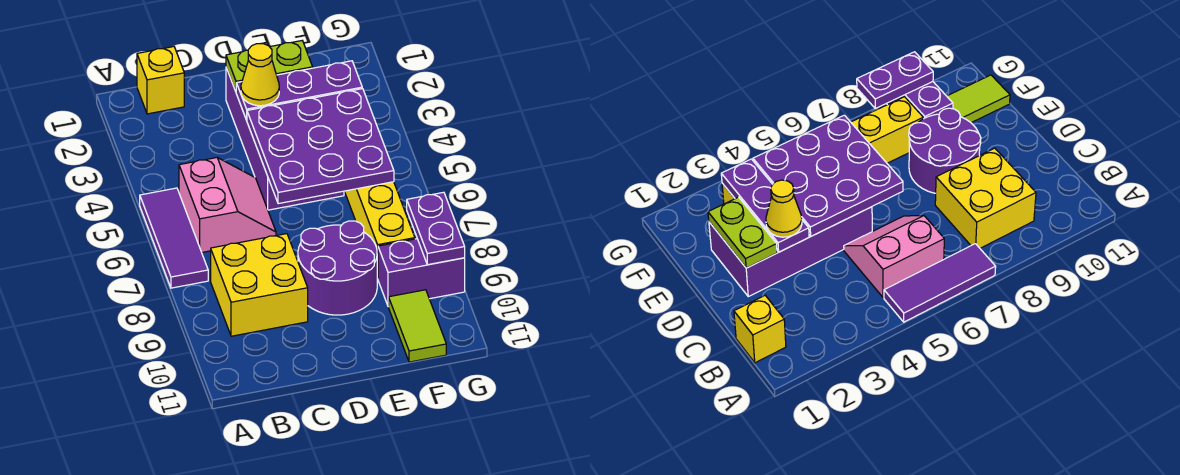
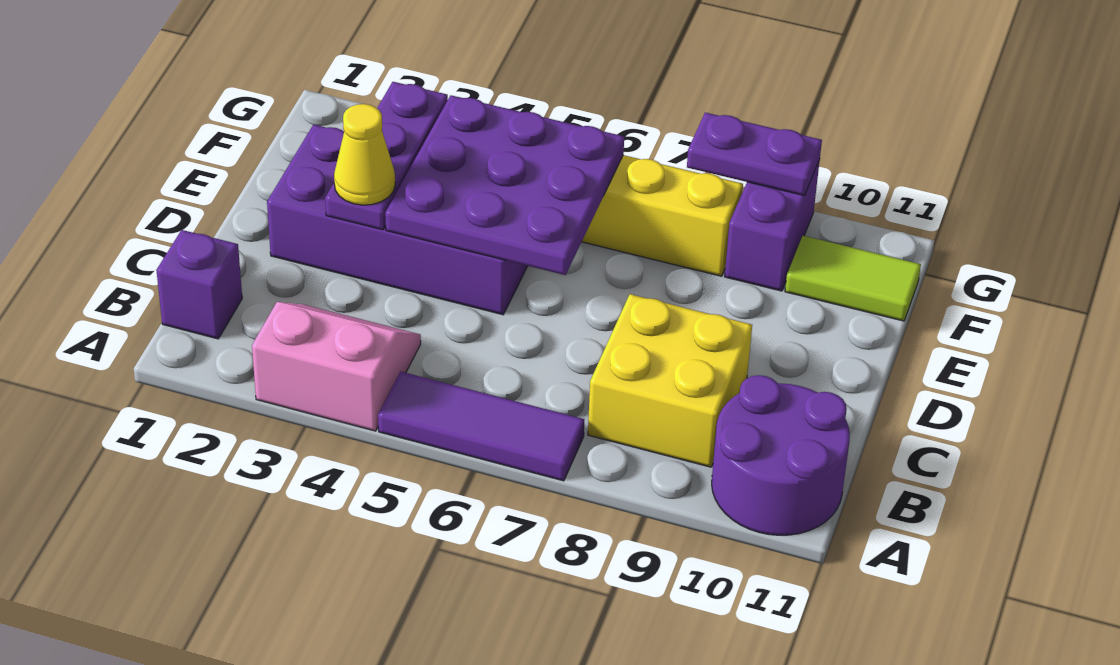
yellow 1x1 brick [137,47,184,114] -> purple 1x1 brick [156,230,242,339]
pink 2x2 slope [179,158,276,252] -> pink 2x2 slope moved to [252,302,421,431]
lime 1x2 plate [226,41,313,92] -> none
purple 2x2 round brick [298,221,378,315] -> purple 2x2 round brick moved to [712,375,850,535]

